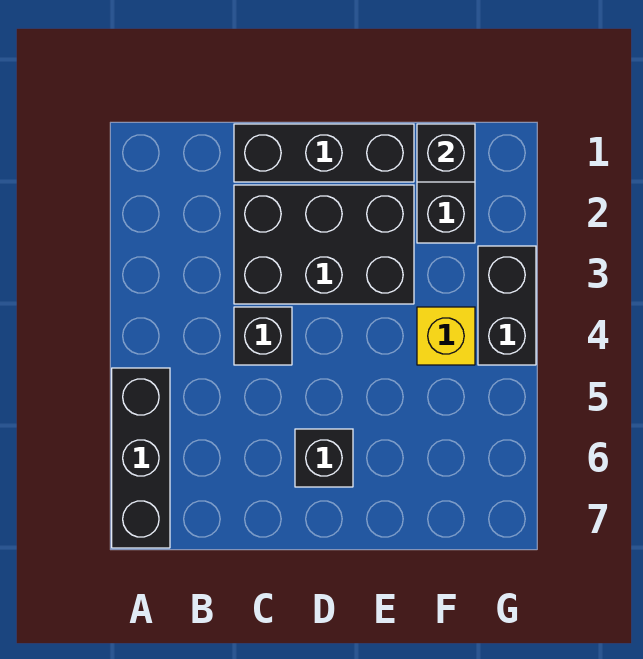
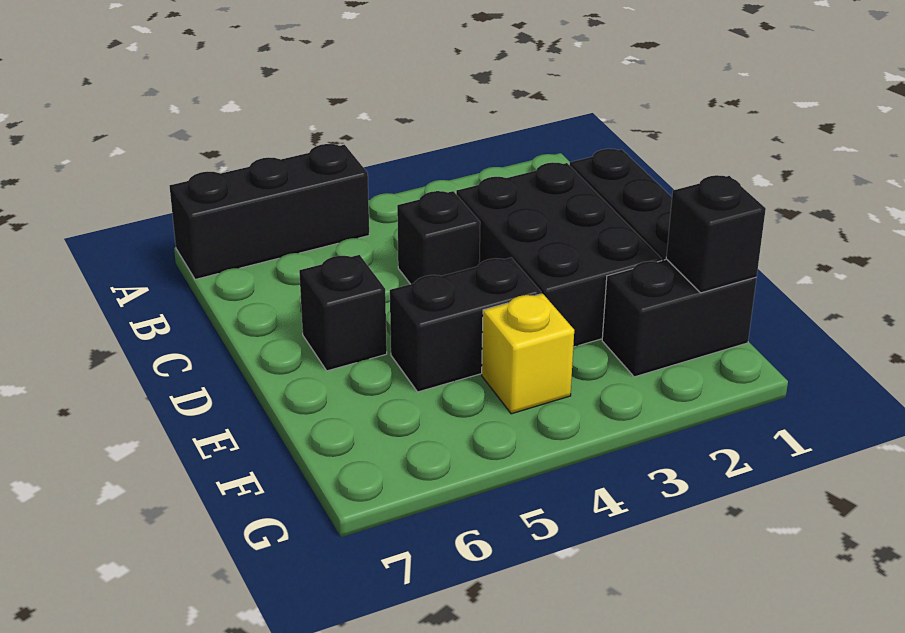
black 1x2 brick [478,246,536,365] -> black 1x2 brick moved to [390,258,541,392]

